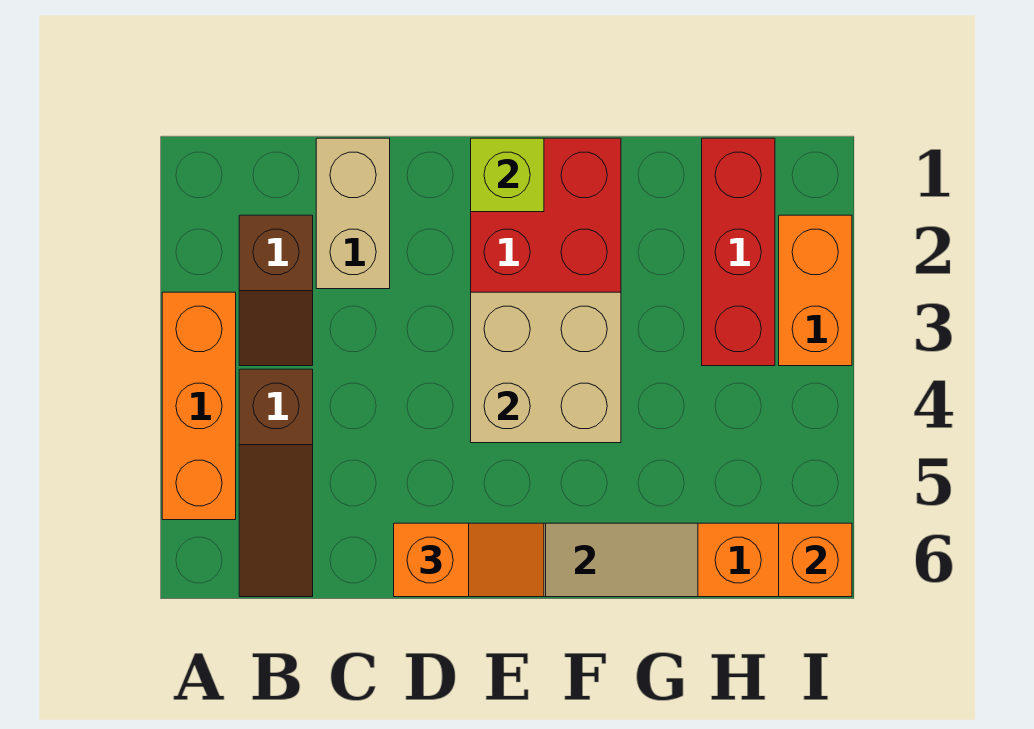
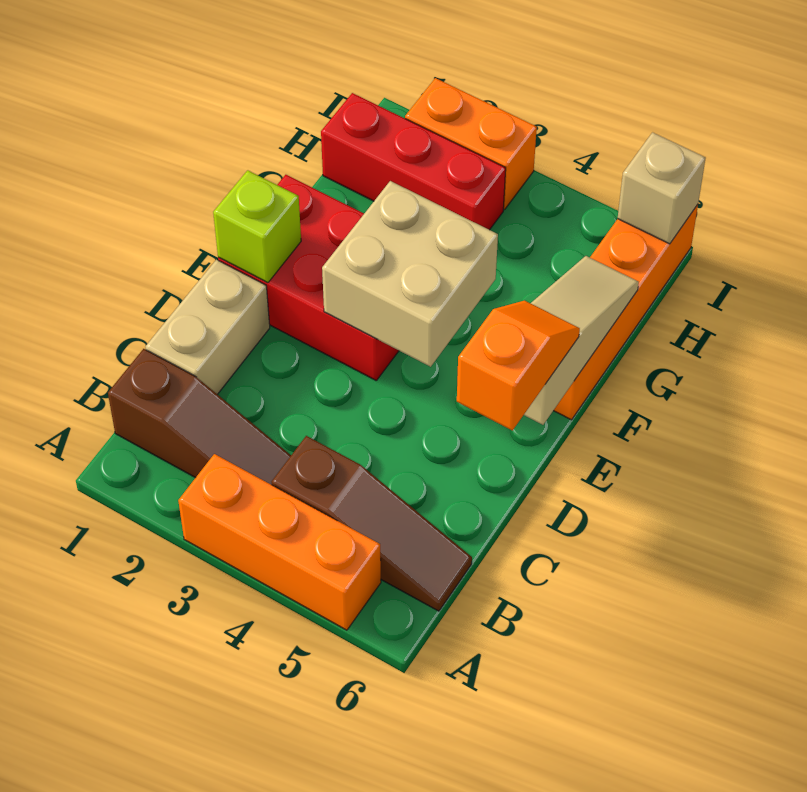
brown 1x2 slope [239,215,313,366] -> brown 1x3 slope [108,349,291,485]
tan 1x2 brick [316,138,390,289] -> tan 1x2 brick turned to [146,260,270,394]
orange 1x1 brick [779,523,852,597] -> tan 1x1 brick [618,132,706,244]

